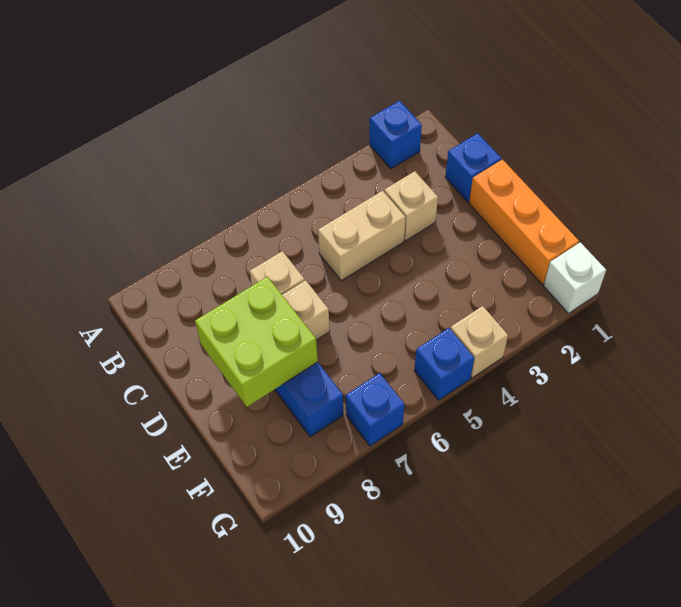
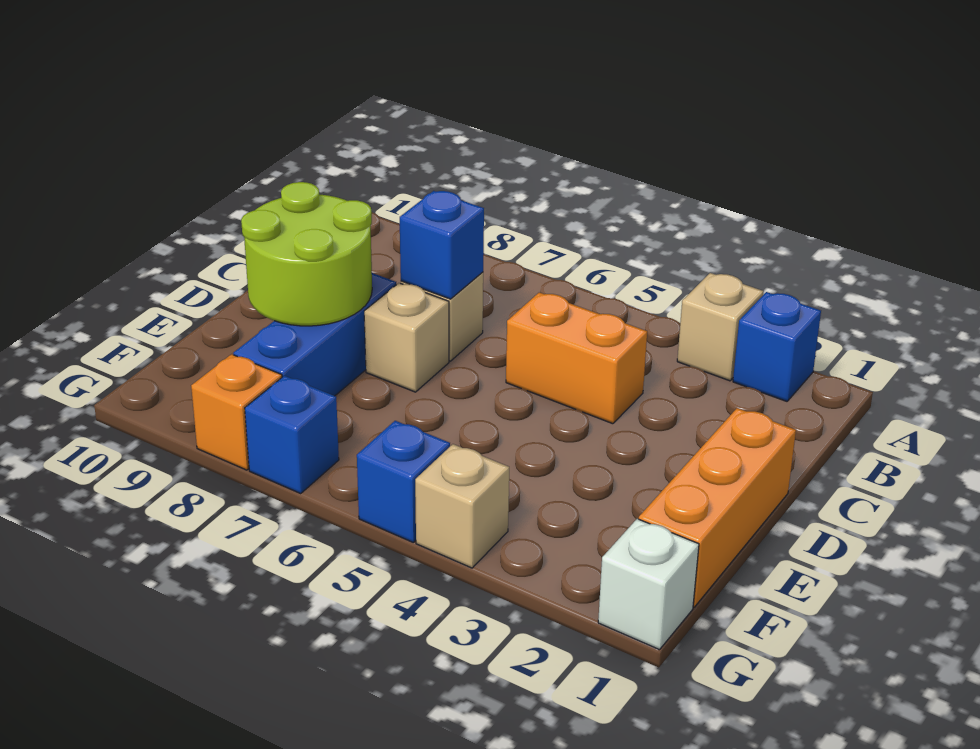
blue 1x1 brick [445,133,501,202] -> blue 1x1 brick moved to [400,191,484,299]
tan 1x1 brick [384,171,438,241] -> tan 1x1 brick moved to [677,273,764,381]
tan 1x2 brick [318,191,406,281] -> orange 1x2 brick [506,292,647,424]
lime 2x2 brick [195,277,318,407] -> lime 2x2 round brick [241,182,372,326]
none -> orange 1x1 brick [191,354,282,470]

